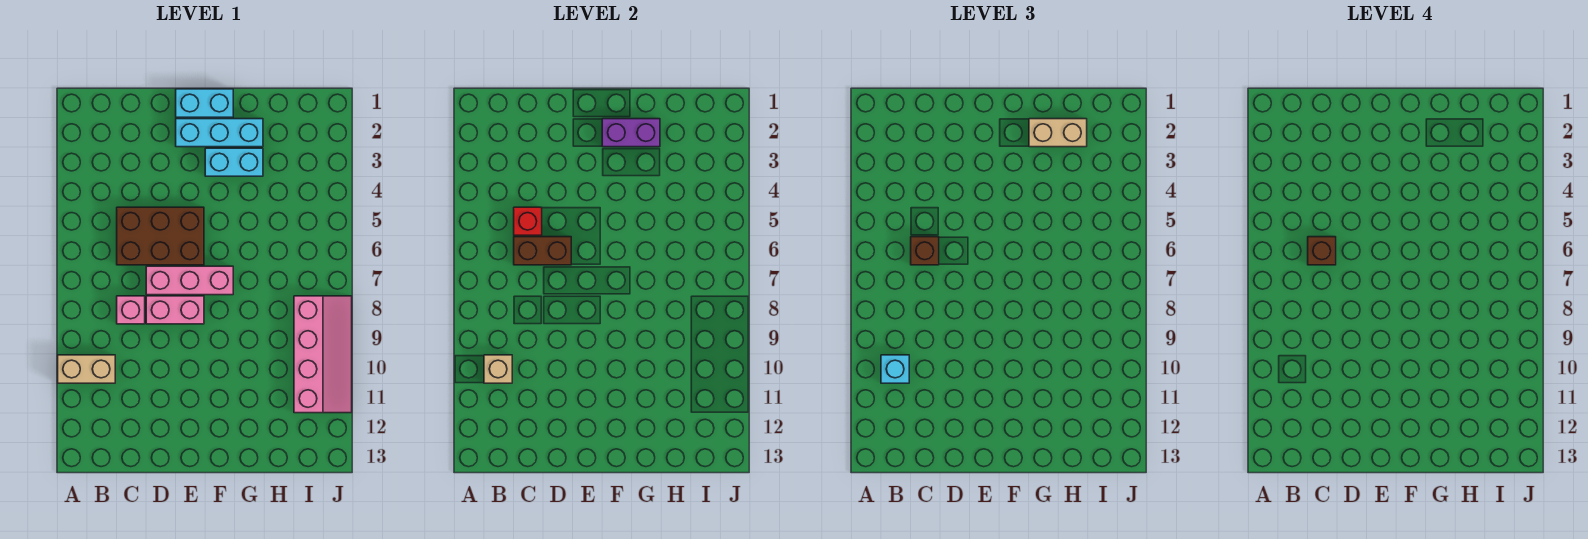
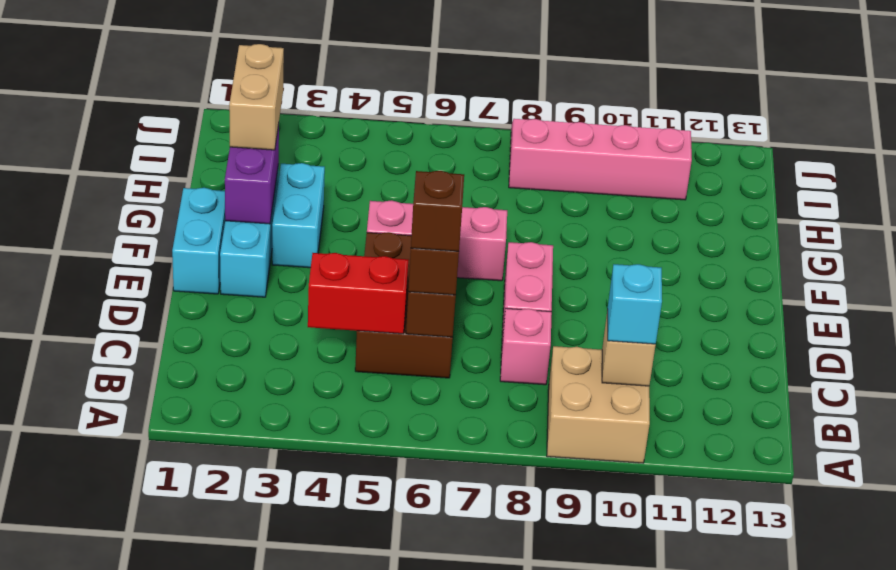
tan 1x2 brick [58,355,115,383] -> tan 2x2 brick [547,346,650,463]
red 1x1 brick [514,207,542,235] -> red 1x2 brick [308,253,408,334]
pink 1x3 brick [146,266,233,295] -> pink 1x3 brick turned to [367,200,507,281]

